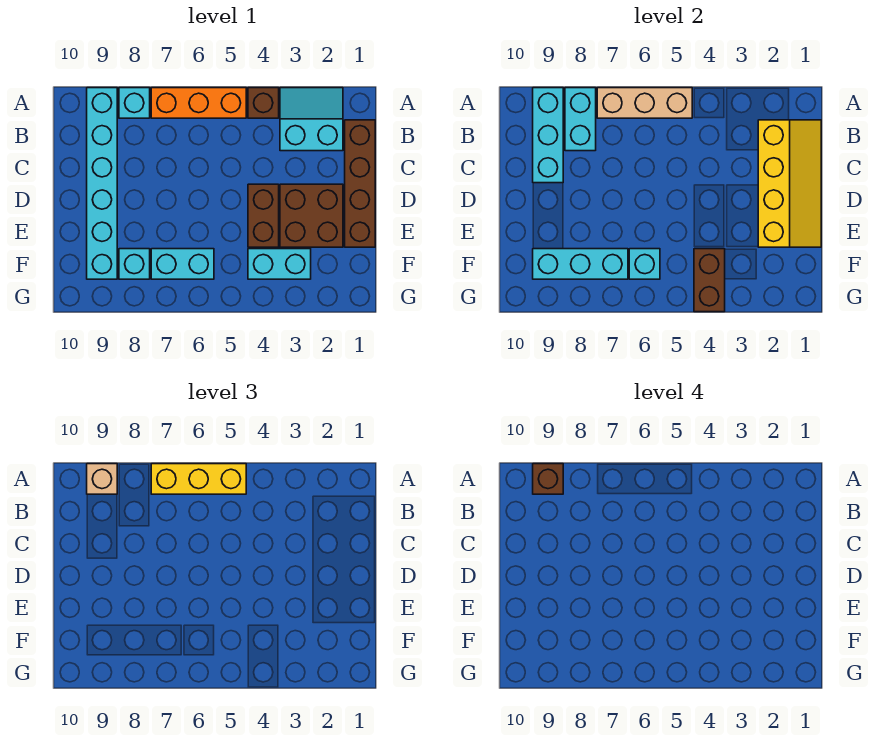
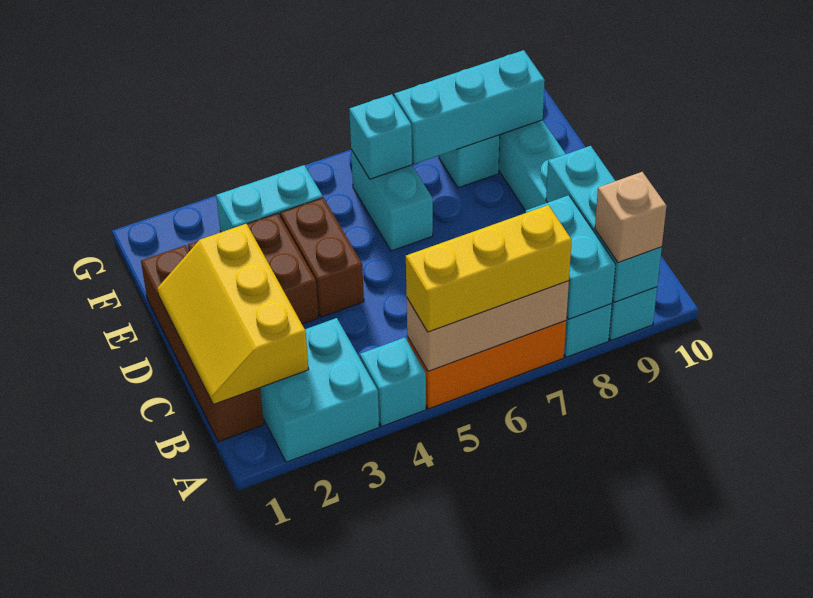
cyan 2x2 slope [280,88,343,151] -> cyan 2x2 brick [260,318,379,462]
brown 1x1 brick [248,88,279,118] -> cyan 1x1 brick [360,337,426,426]
brown 1x1 brick [533,464,563,494] -> none
yellow 2x4 slope [758,120,821,247] -> yellow 2x3 slope [157,224,309,404]
brown 1x2 brick [694,249,725,312] -> none
cyan 1x2 brick [151,249,214,279] -> cyan 1x2 brick turned to [351,150,433,251]

